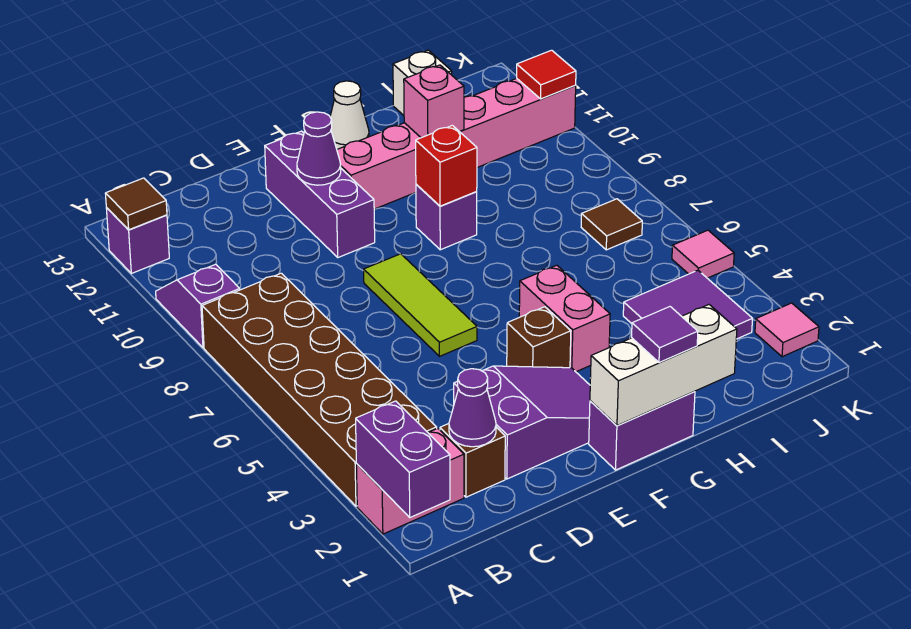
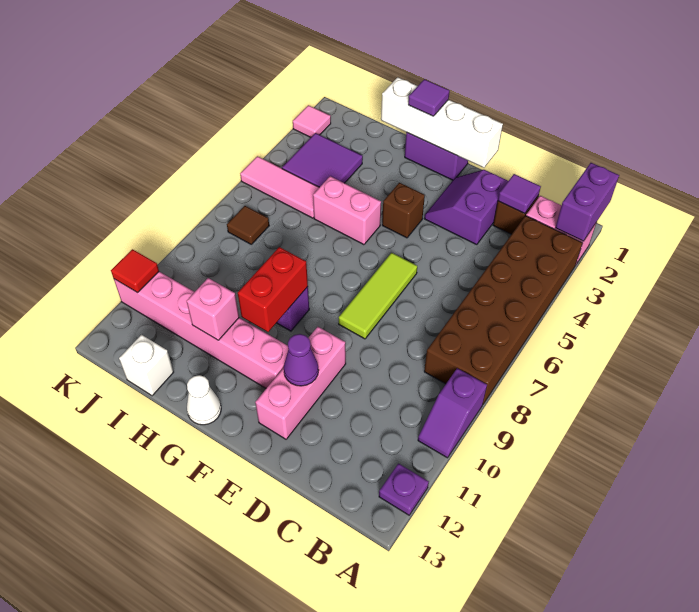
purple 1x1 brick [106,208,169,273] -> purple 1x1 plate [379,464,429,515]
brown 1x1 tile [105,178,167,230] -> none
purple 1x1 cone [449,369,496,447] -> purple 1x1 tile [498,174,541,214]
purple 2x3 slope [454,366,590,479] -> purple 2x2 slope [425,170,508,245]
purple 1x3 brick [265,131,375,257] -> pink 1x3 brick [255,327,346,439]
white 1x3 brick [590,305,737,426] -> white 1x4 brick [381,77,503,168]
pink 1x2 brick [519,265,610,372] -> pink 1x2 brick turned to [313,176,381,245]
red 1x1 brick [416,125,477,206] -> red 1x2 brick [238,247,308,332]
pink 1x1 tile [672,230,734,278] -> pink 1x3 tile [240,156,319,218]

